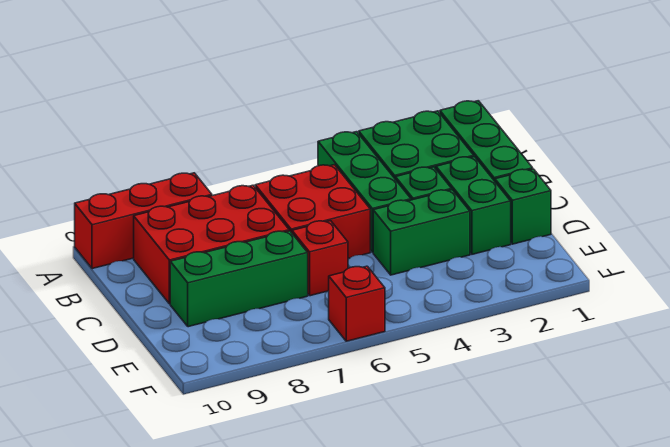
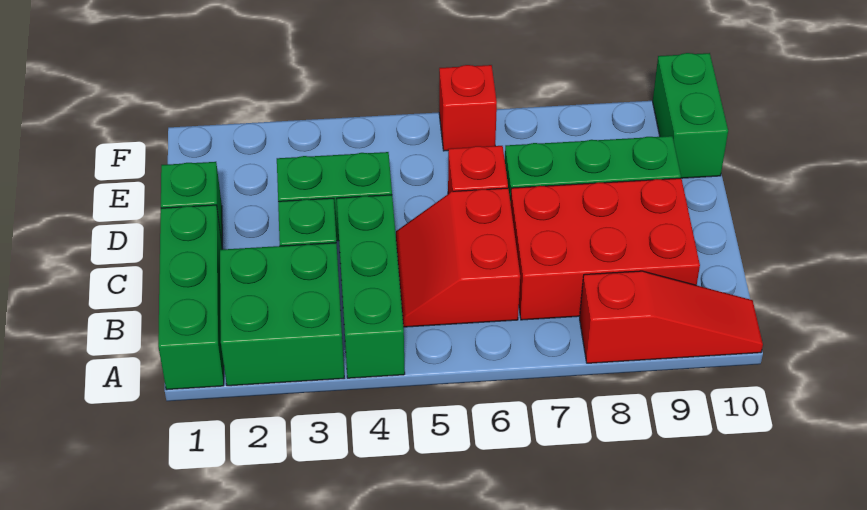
red 1x3 brick [75,173,212,269] -> red 1x3 slope [580,271,763,363]
red 2x2 brick [255,165,370,258] -> red 2x2 slope [396,188,520,327]
green 1x2 brick [436,157,511,254] -> green 1x2 brick moved to [653,53,728,178]

